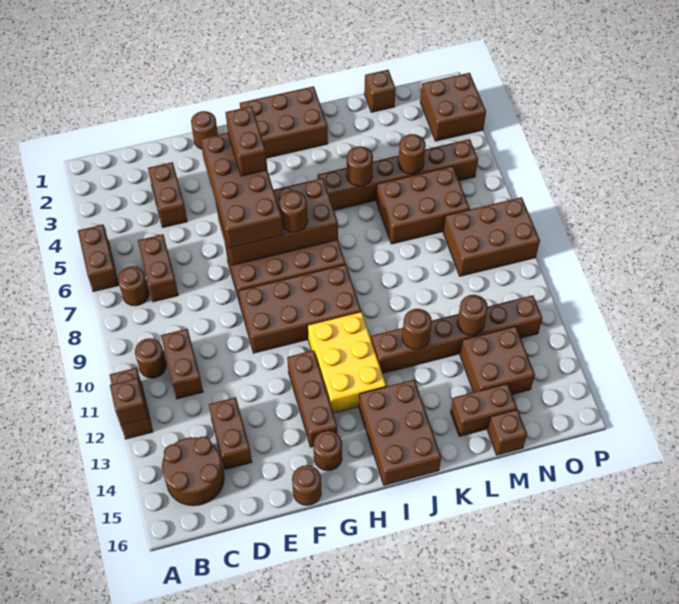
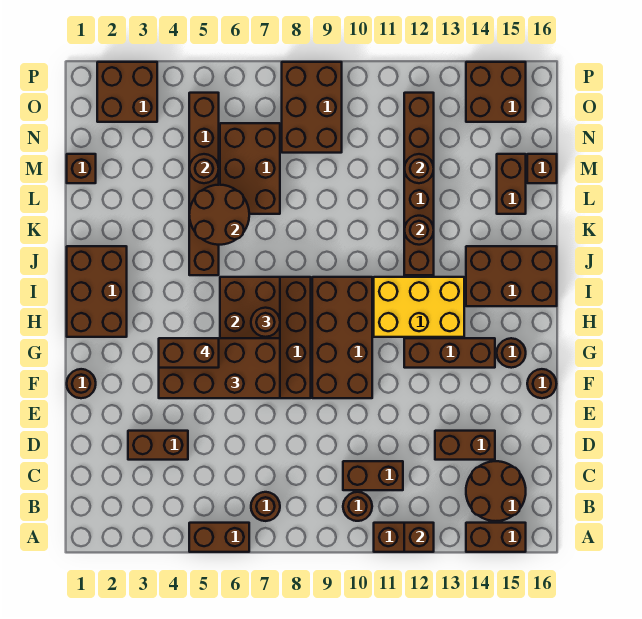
brown 1x2 brick [138,234,178,302] -> brown 1x2 brick moved to [466,523,526,552]
brown 1x1 round brick [347,146,373,186] -> brown 2x2 round brick [189,185,249,245]
brown 2x2 brick [460,326,535,394] -> brown 2x2 brick moved to [466,62,526,122]

